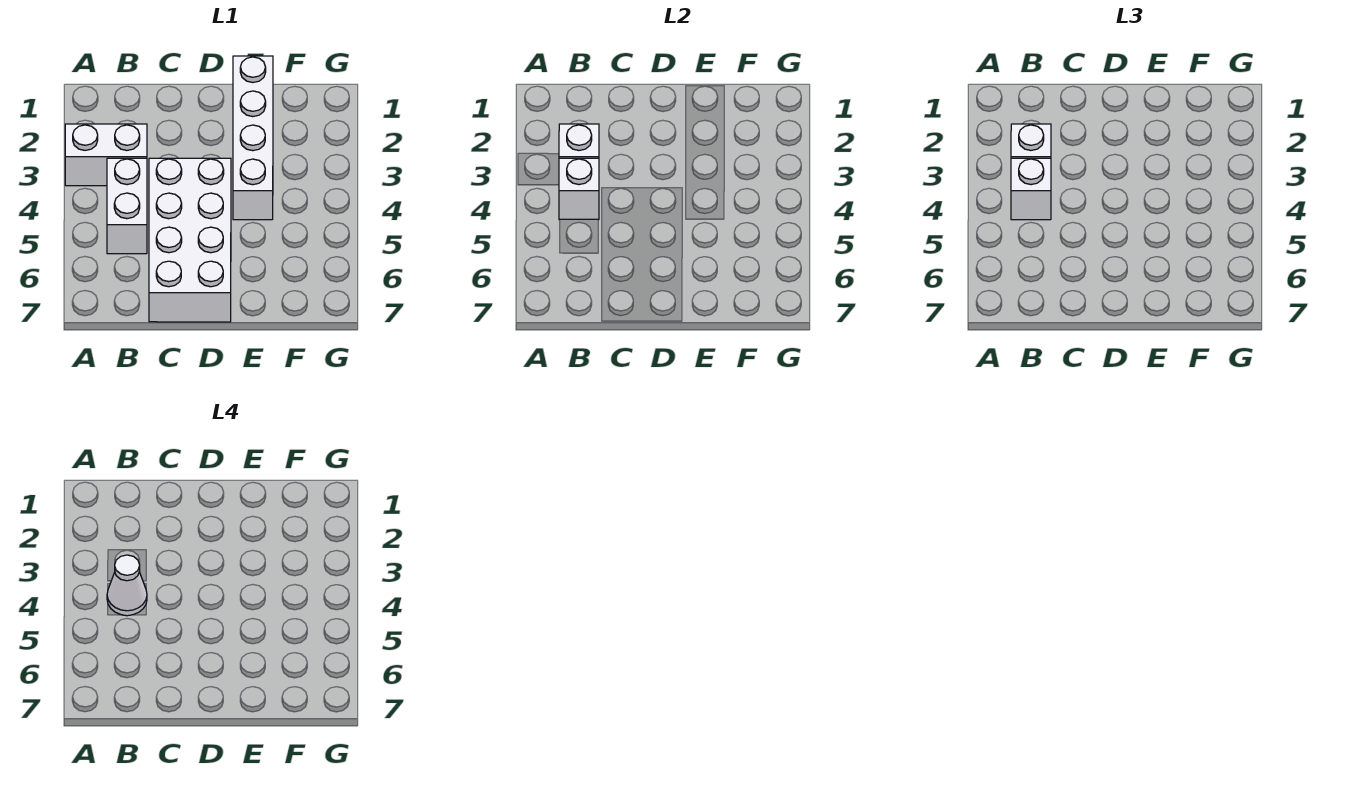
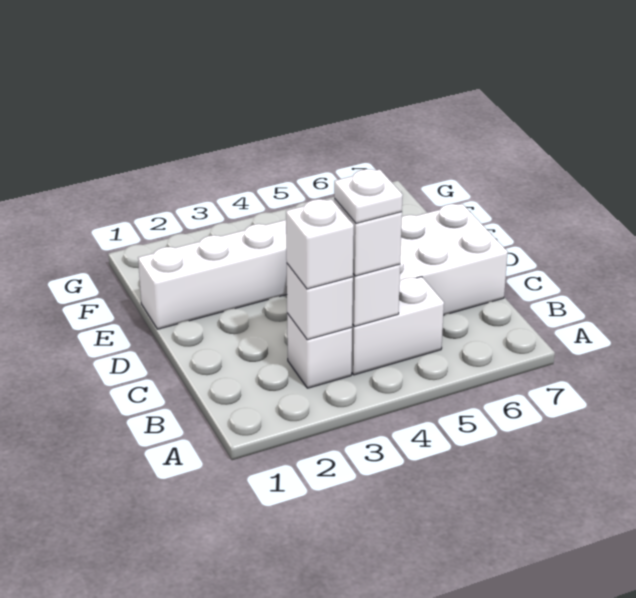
white 1x2 brick [65,124,147,186] -> white 1x1 brick [287,313,352,388]
white 1x1 cone [107,555,147,616] -> white 1x1 plate [334,169,403,223]

